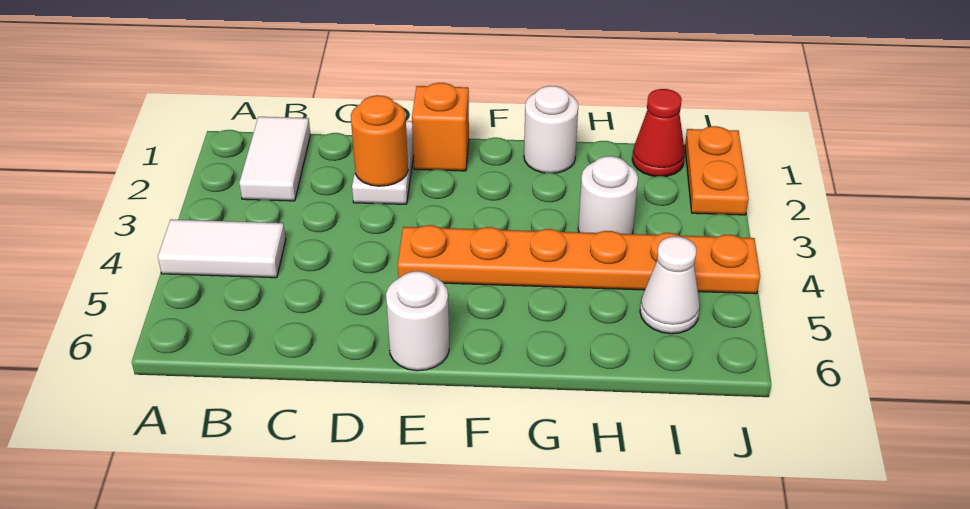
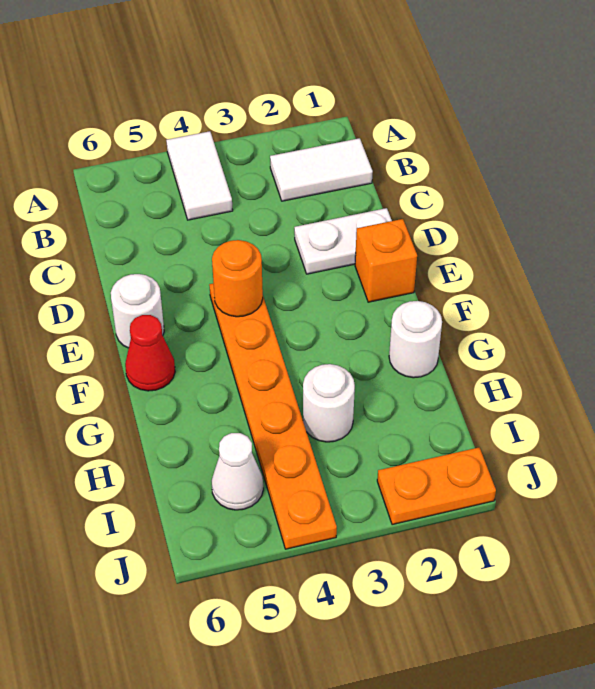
orange 1x1 round brick [351,95,408,186] -> orange 1x1 round brick moved to [212,240,263,317]
red 1x1 cone [632,89,685,176] -> red 1x1 cone moved to [125,315,175,391]

